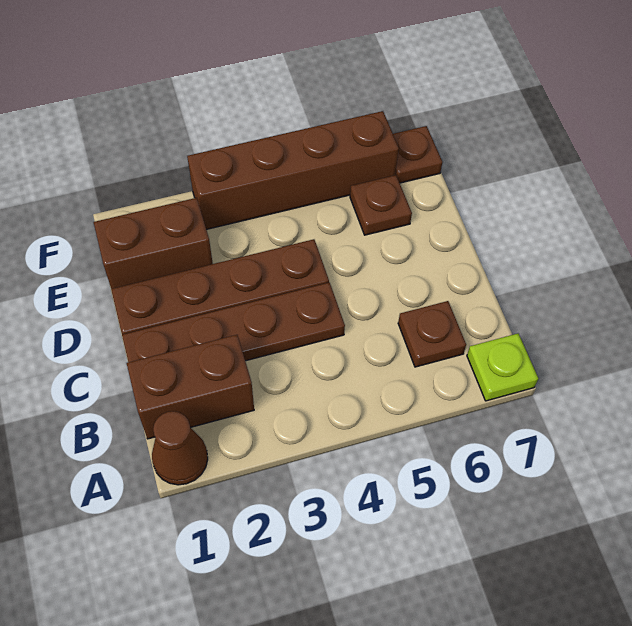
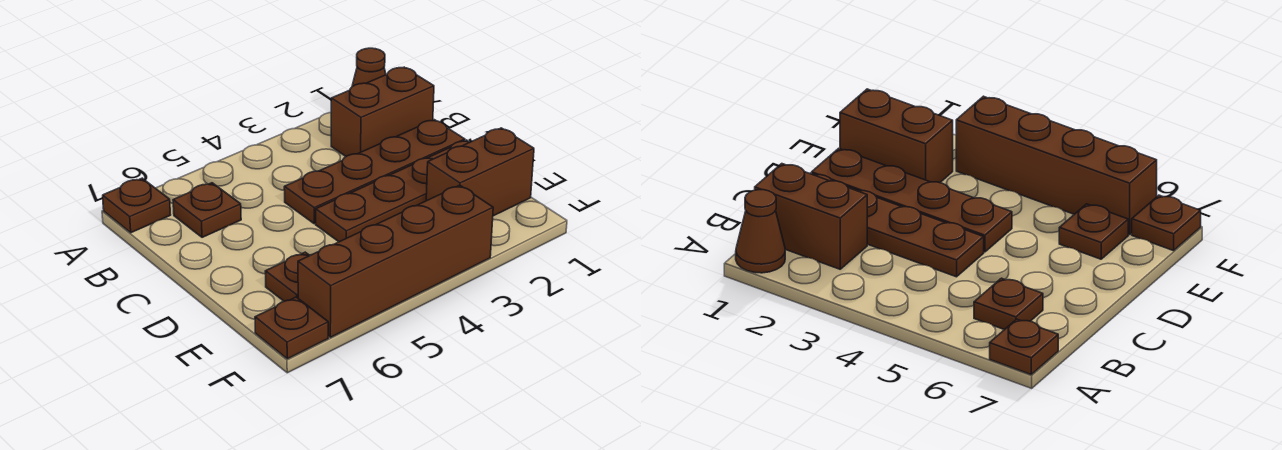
lime 1x1 plate [467,334,538,401] -> brown 1x1 plate [103,178,170,233]

